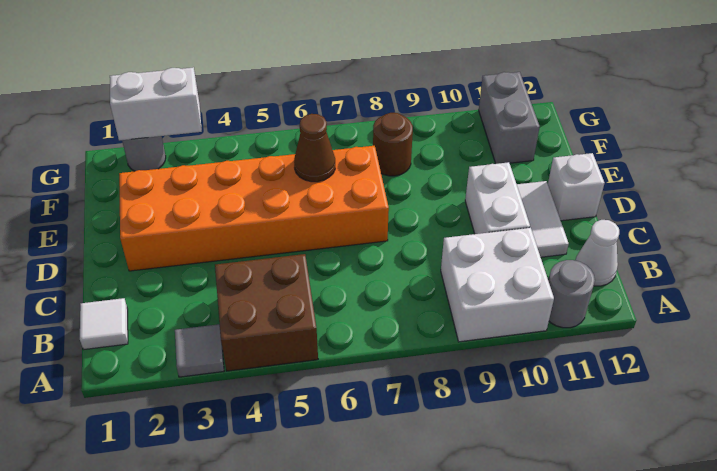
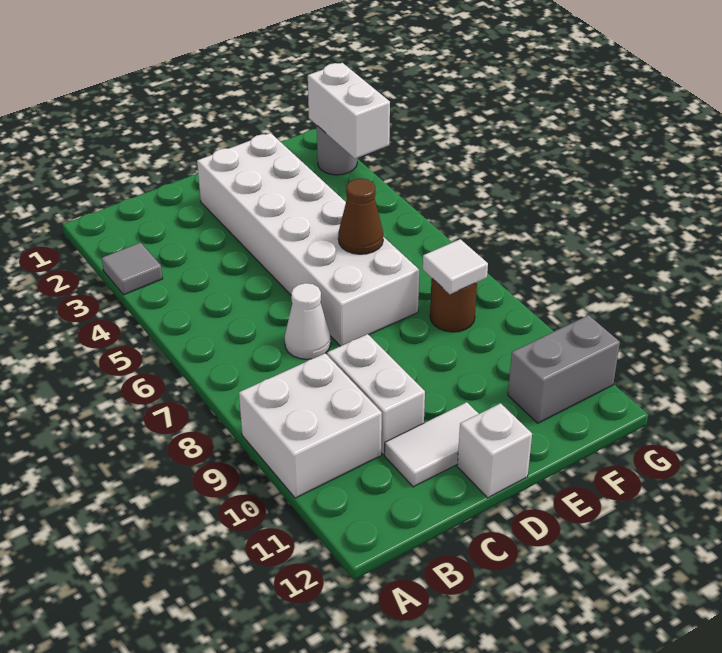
brown 2x2 brick [215,254,318,371] -> none
grey 1x1 round brick [548,260,595,328] -> none
white 1x1 tile [80,298,128,350] -> white 1x1 tile moved to [423,239,488,294]
white 1x1 cone [575,220,619,286] -> white 1x1 cone moved to [285,283,331,359]
white 1x2 brick [465,162,530,234] -> white 1x2 brick turned to [327,334,425,454]
orange 2x6 brick [119,146,389,271] -> white 2x6 brick [197,133,419,346]

